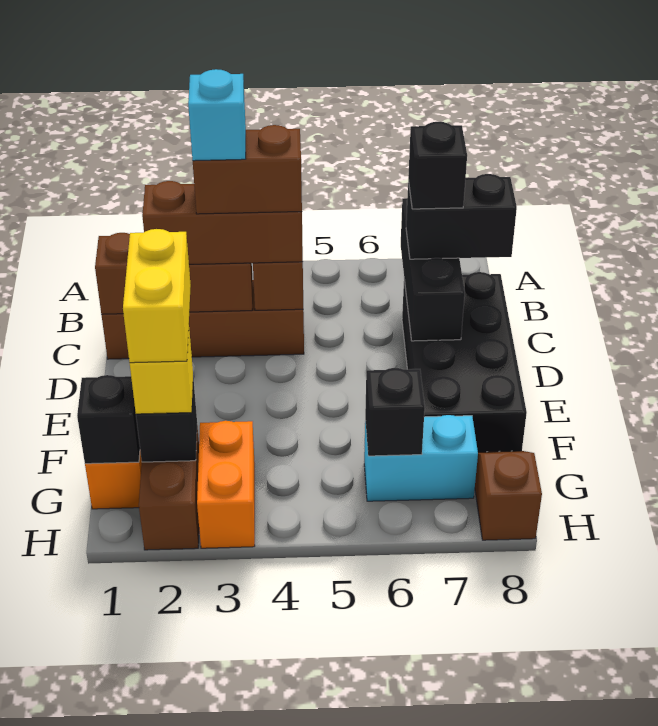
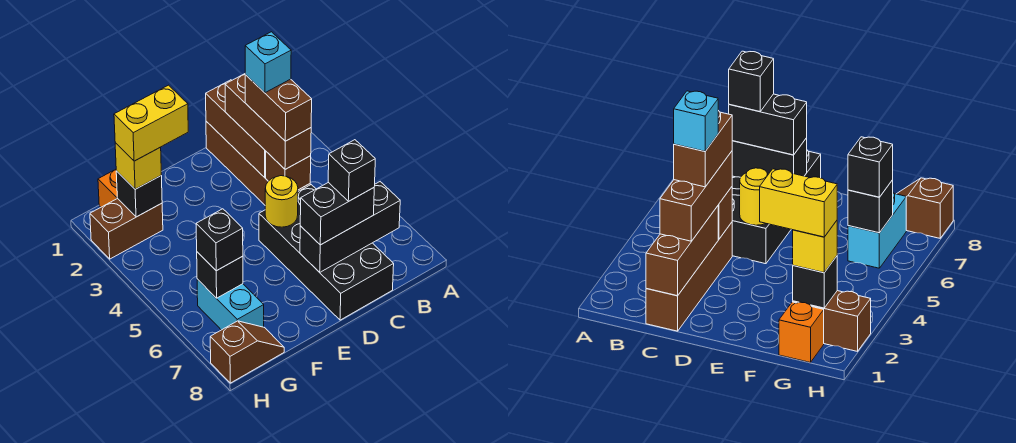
black 2x4 brick [402,272,527,452] -> black 2x4 brick turned to [259,185,394,320]
black 1x2 brick [406,174,517,259] -> black 1x2 brick turned to [300,182,374,245]
none -> yellow 1x1 round brick [265,176,298,227]
black 1x1 brick [77,375,140,464] -> black 1x1 brick moved to [196,209,243,271]
orange 1x2 brick [197,421,255,548] -> none

